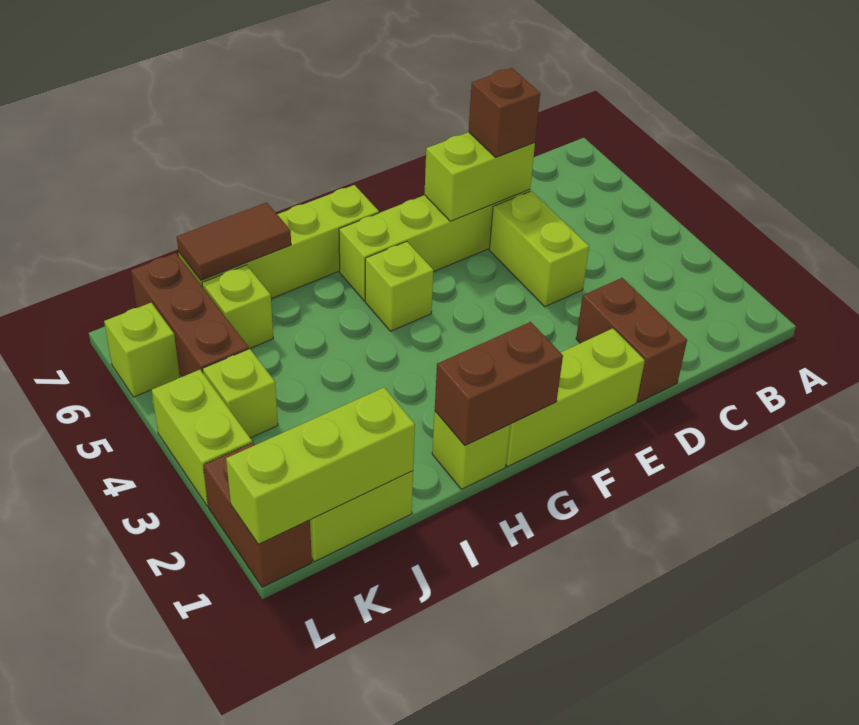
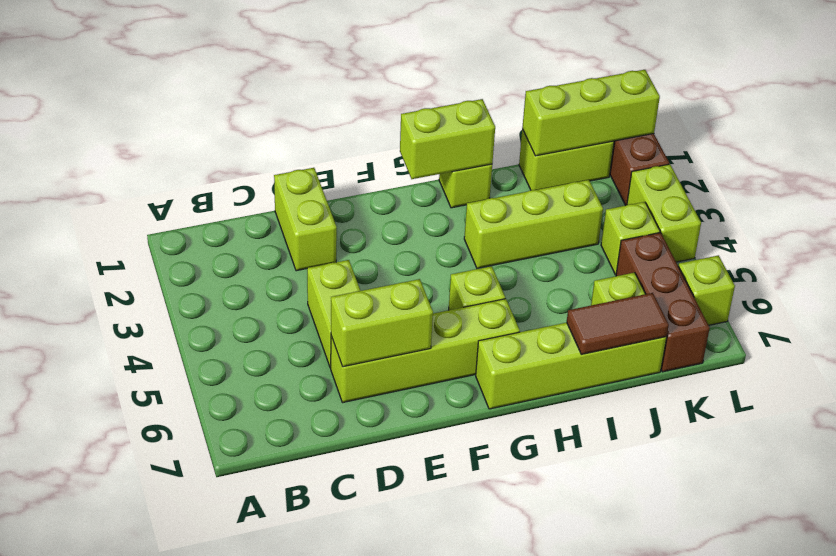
brown 1x2 brick [576,278,687,402] -> lime 1x2 brick [274,168,337,271]
brown 1x1 brick [469,68,540,157] -> none
lime 1x3 brick [506,328,645,466] -> lime 1x3 brick moved to [464,180,603,268]
brown 1x2 brick [435,322,563,445] -> lime 1x2 brick [400,99,495,179]

